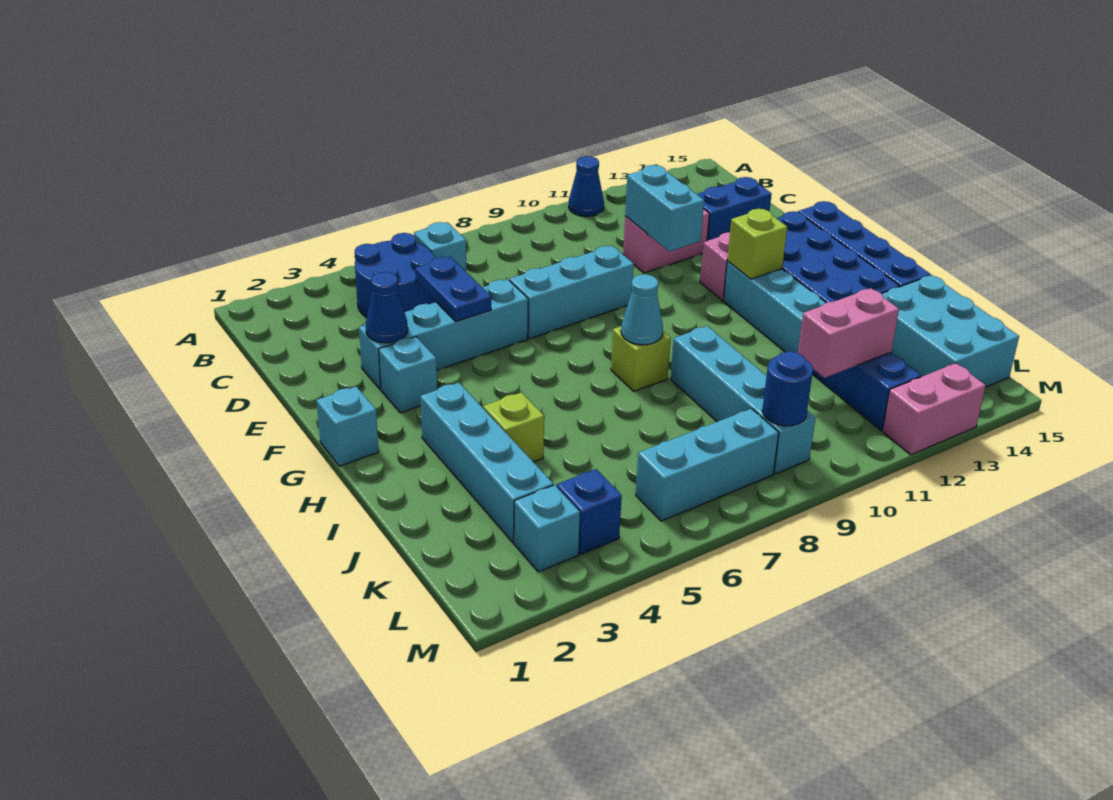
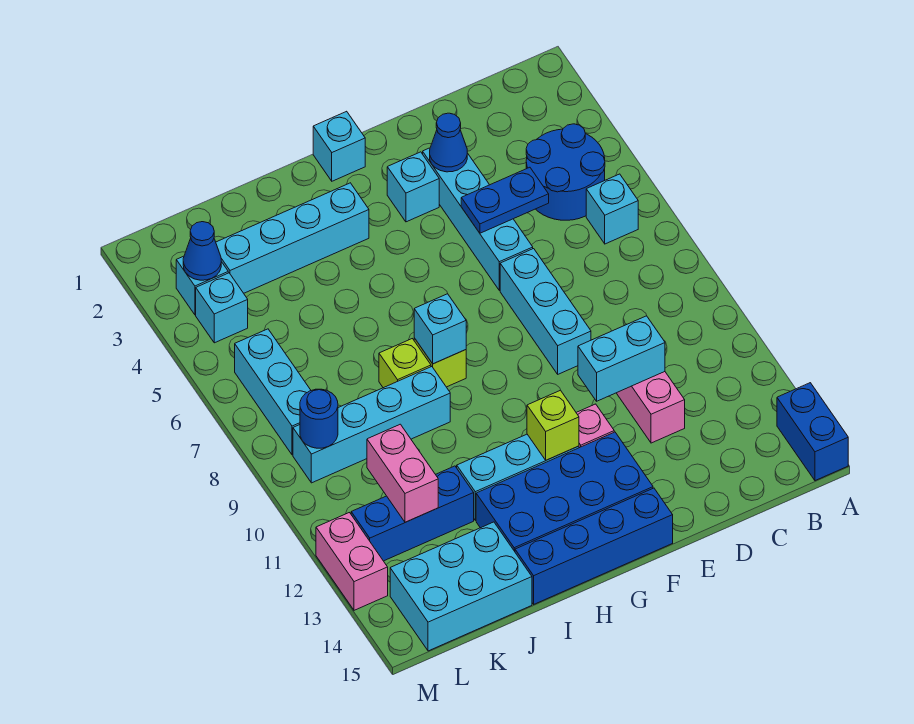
blue 1x1 cone [569,156,604,216] -> blue 1x1 cone moved to [183,222,221,280]
blue 1x2 brick [697,177,772,241] -> blue 1x2 brick moved to [777,383,848,481]
cyan 1x1 cone [621,274,663,345] -> cyan 1x1 brick [414,294,466,364]
lime 1x1 brick [483,392,544,462] -> lime 1x1 brick moved to [379,339,431,388]
blue 1x1 brick [557,469,622,554] -> cyan 1x1 brick [196,273,248,343]

